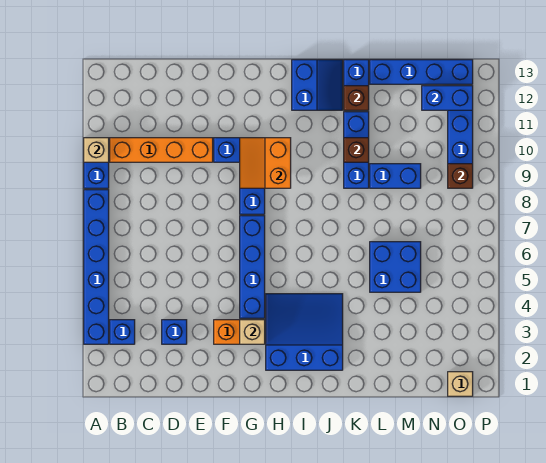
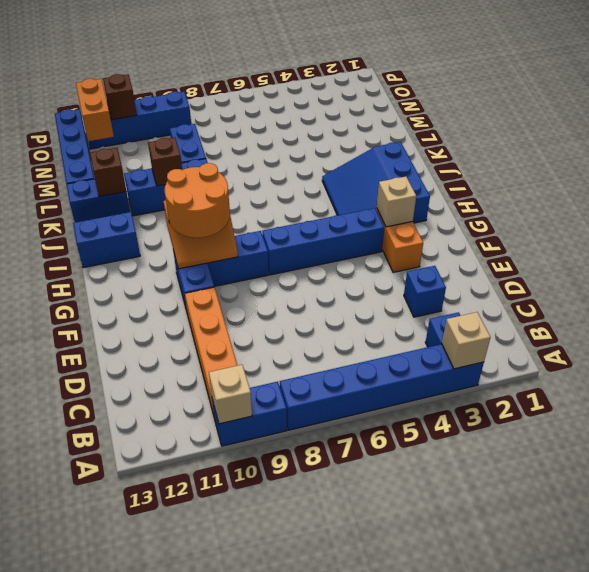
none -> orange 2x2 round brick [164,163,230,238]
blue 2x2 brick [370,242,421,292] -> none
blue 1x2 brick [422,86,473,110] -> orange 1x2 brick [76,79,114,141]
tan 1x1 brick [448,372,473,396] -> tan 1x1 brick moved to [442,312,491,369]
brown 1x1 brick [448,164,473,188] -> brown 1x1 brick moved to [103,74,137,120]

